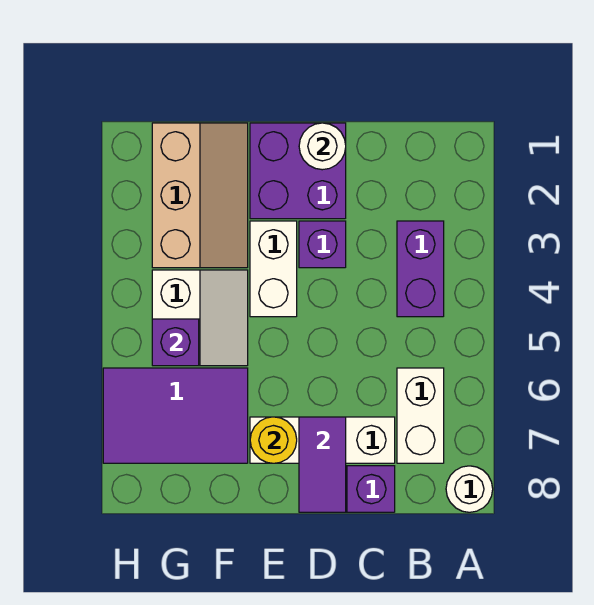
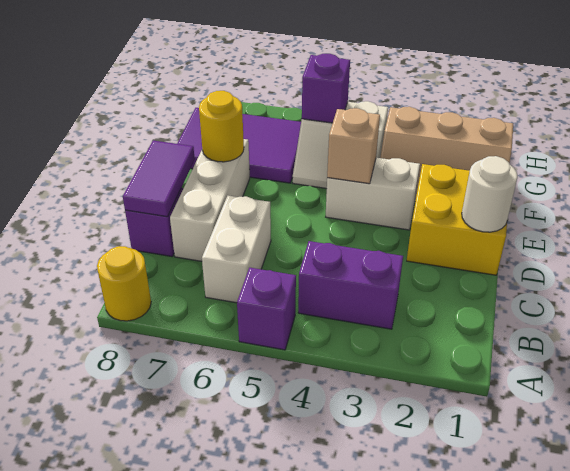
white 1x1 round brick [446,466,493,512] -> yellow 1x1 round brick [97,246,151,321]
white 1x2 brick [397,368,444,463] -> white 1x2 brick turned to [202,195,271,303]
purple 2x2 brick [250,123,346,219] -> yellow 2x2 brick [407,164,507,275]
purple 1x1 brick [299,221,346,268] -> purple 1x1 brick moved to [237,268,296,350]
purple 1x2 tile [299,417,346,512] -> purple 1x2 tile turned to [123,140,195,217]
none -> tan 1x1 brick [327,108,380,184]
purple 2x3 tile [103,368,248,463] -> purple 2x3 tile turned to [177,108,301,183]

